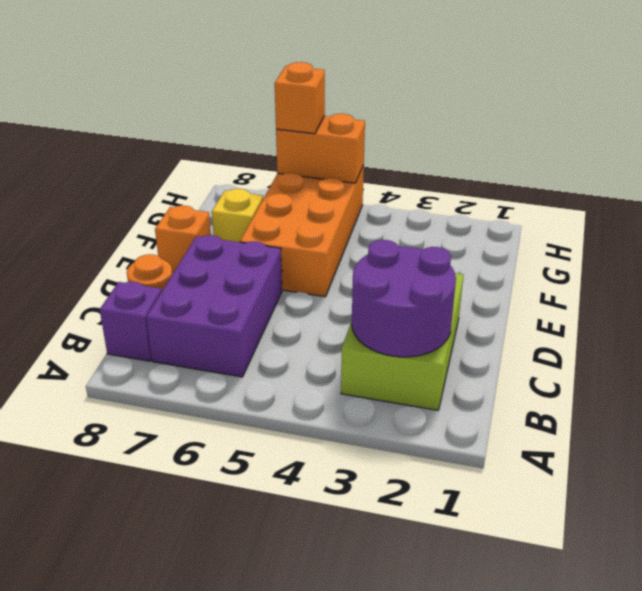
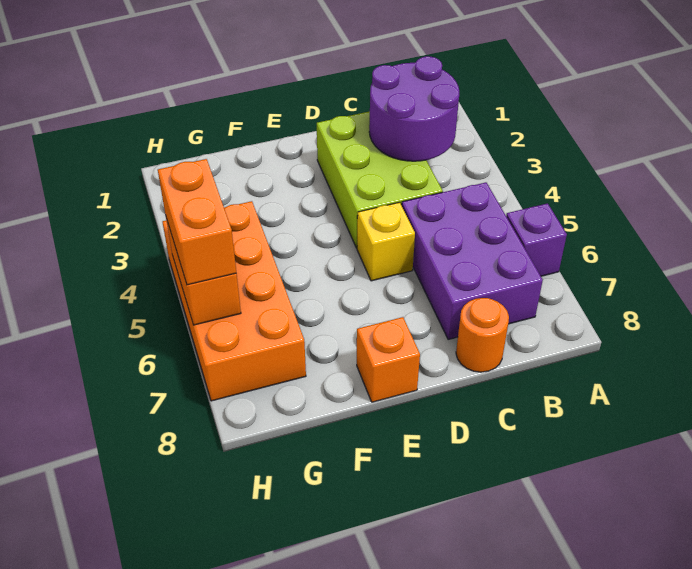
lime 2x3 brick [341,273,463,410] -> lime 2x3 brick turned to [317,111,443,248]
purple 2x3 brick [146,235,282,377] -> purple 2x3 brick turned to [402,182,543,339]
purple 1x1 brick [100,282,162,361] -> purple 1x1 brick moved to [506,203,567,276]
orange 2x4 brick [240,165,364,297] -> orange 2x4 brick turned to [163,201,306,401]
yellow 1x1 brick [212,189,263,242] -> yellow 1x1 brick moved to [357,202,415,281]
orange 1x1 brick [275,62,325,134] -> orange 1x2 brick [158,159,236,285]

